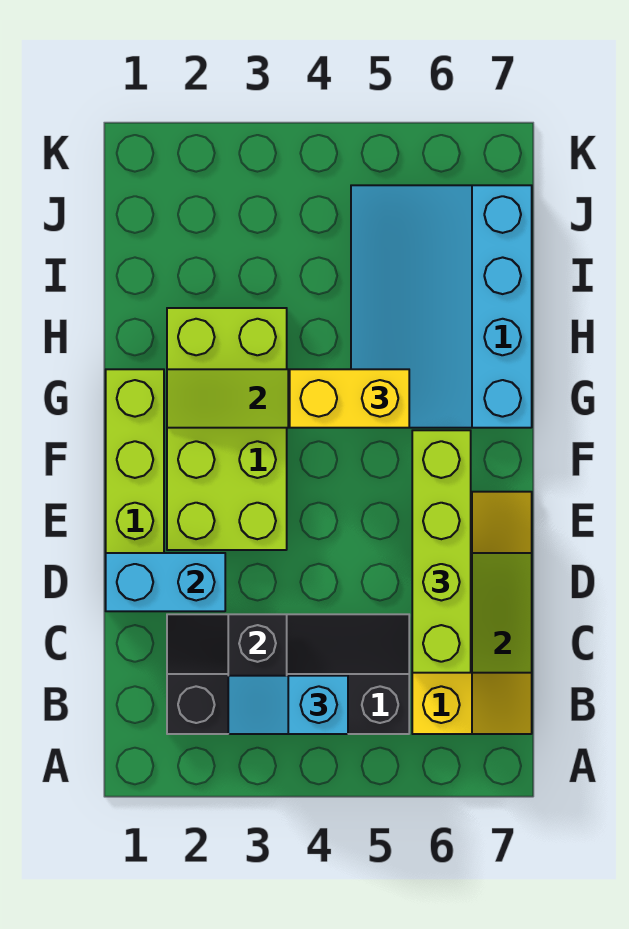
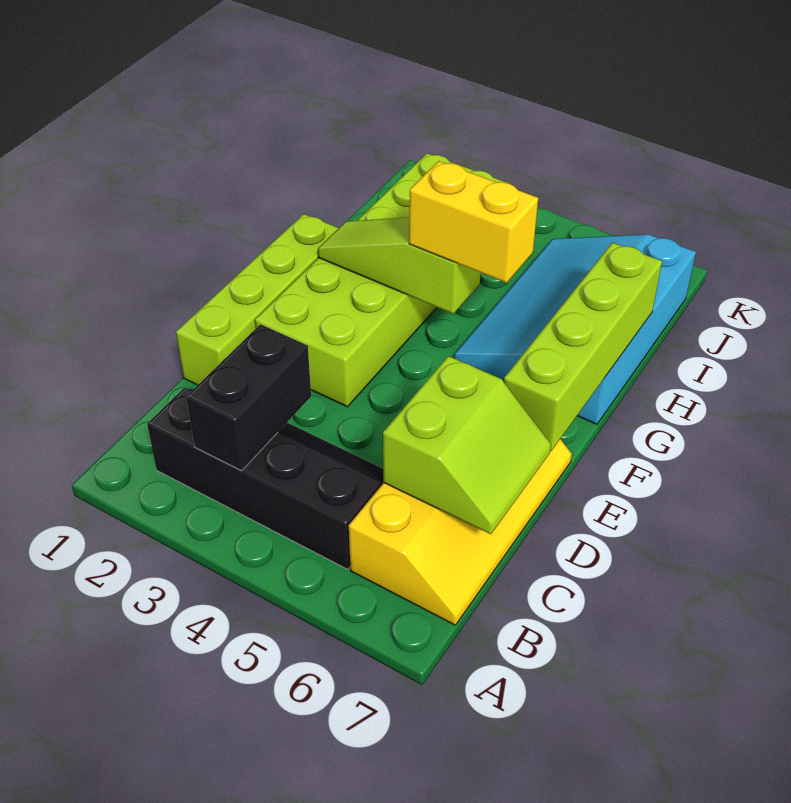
cyan 1x2 slope [228,676,348,734] -> none
lime 1x4 brick [412,430,471,673] -> lime 1x4 brick moved to [504,243,662,451]
cyan 1x2 brick [106,553,225,611] -> none
lime 2x4 brick [167,308,287,550] -> lime 2x6 brick [255,153,507,407]

